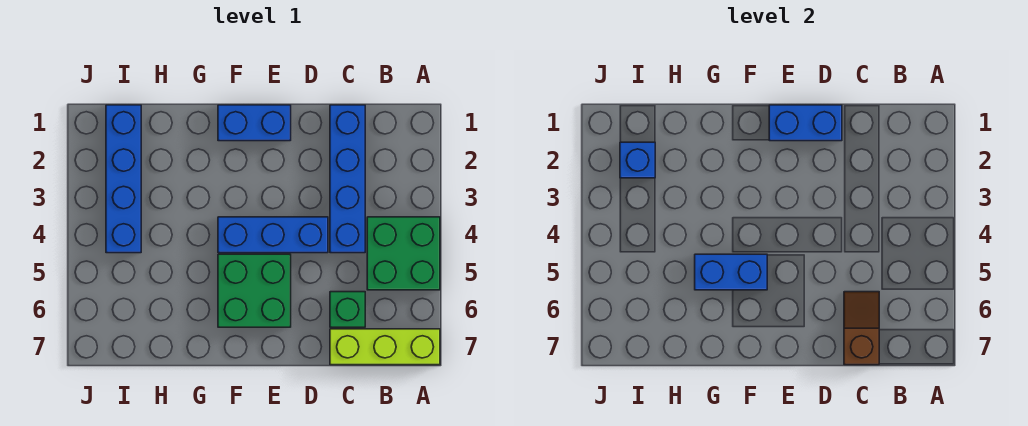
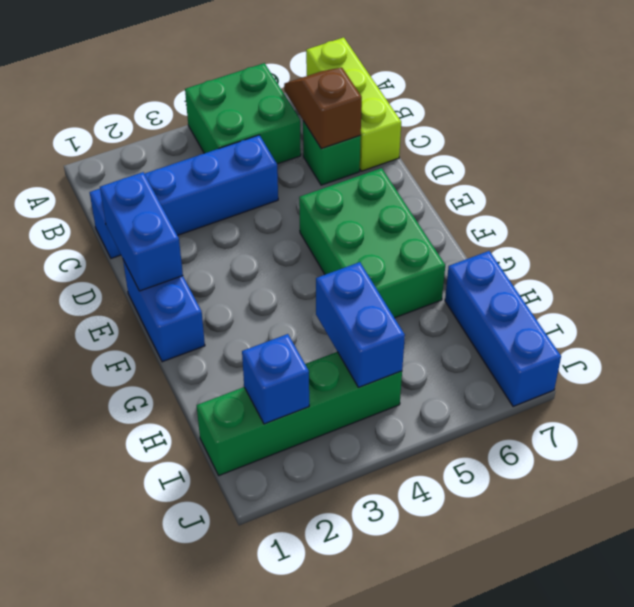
brown 1x2 slope [844,292,879,365] -> brown 1x2 slope turned to [284,68,362,149]
blue 1x3 brick [218,217,328,253] -> blue 1x3 brick moved to [445,251,561,407]
green 2x2 brick [218,254,291,327] -> green 2x3 brick [299,168,445,318]
blue 1x2 brick [695,254,767,290] -> blue 1x2 brick moved to [316,262,405,387]
blue 1x4 brick [106,105,141,253] -> green 1x4 brick [197,352,402,476]

